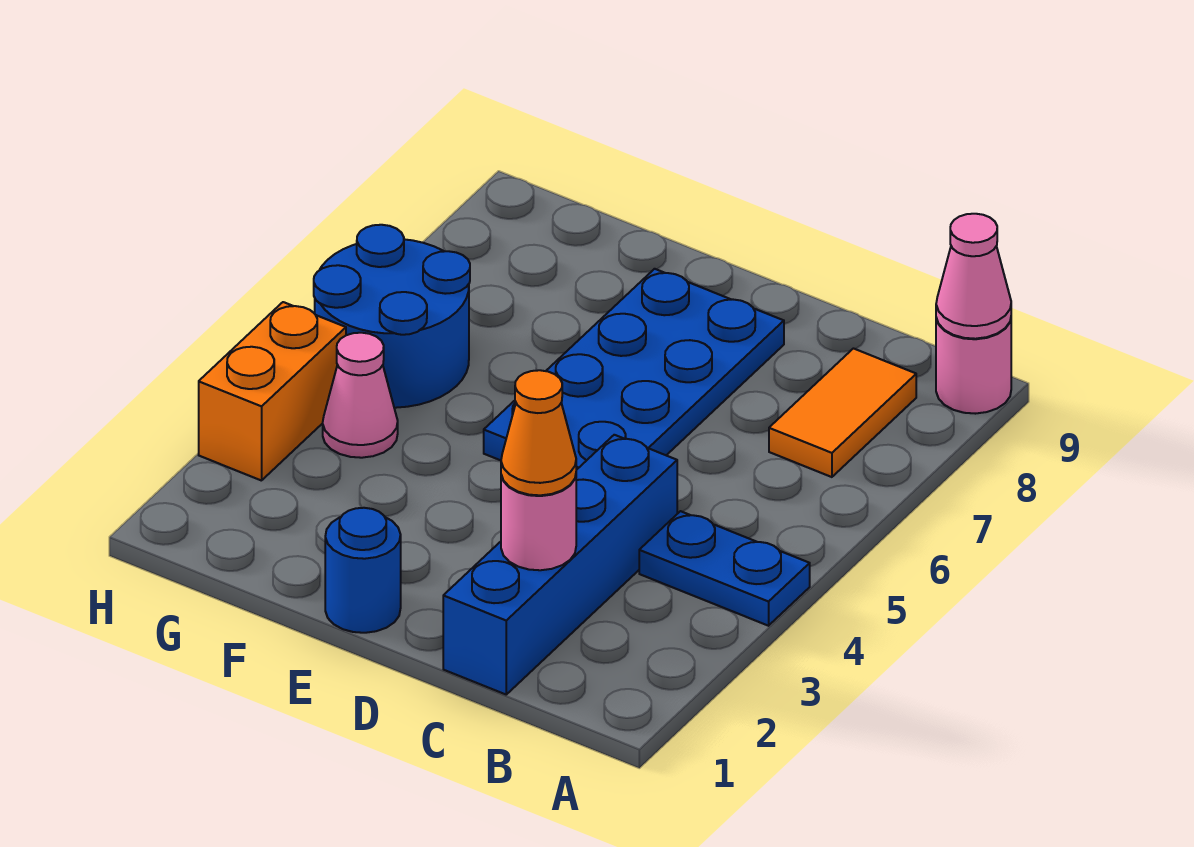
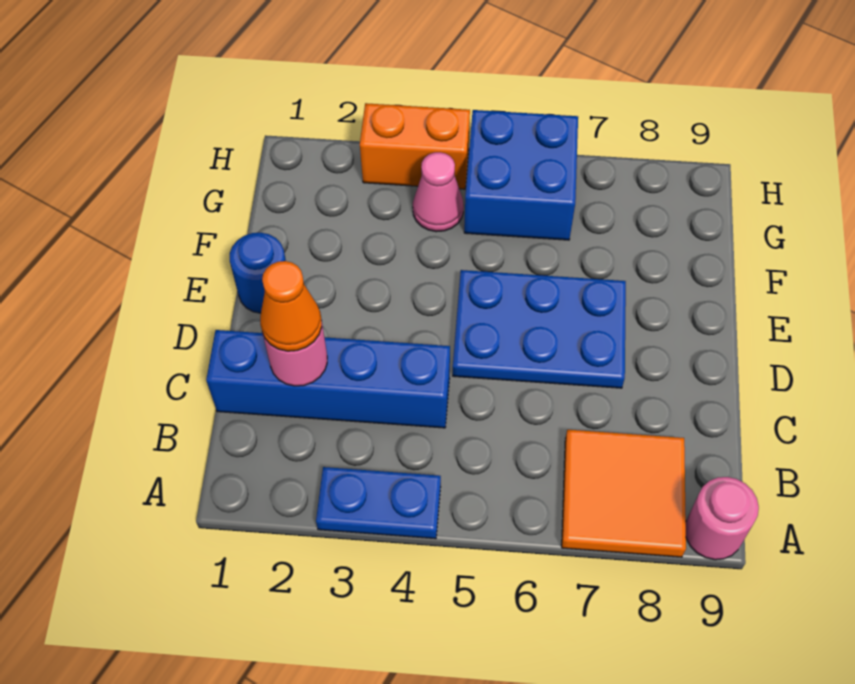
blue 1x2 plate [639,511,810,626] -> blue 1x2 plate turned to [316,467,441,539]
pink 1x1 cone [936,214,1011,339] -> none
orange 1x2 tile [769,349,916,477] -> orange 2x2 tile [562,430,686,557]
blue 2x4 plate [484,269,784,470] -> blue 2x3 plate [453,270,626,388]
blue 2x2 round brick [314,225,470,408] -> blue 2x2 brick [464,110,578,240]

